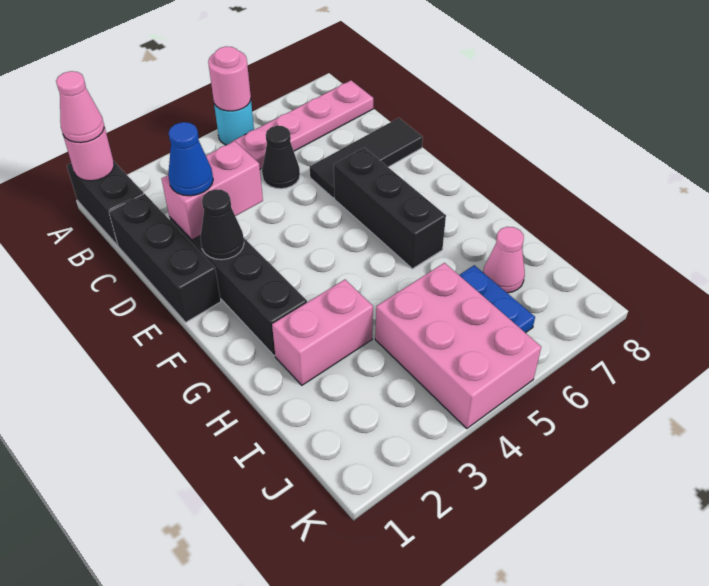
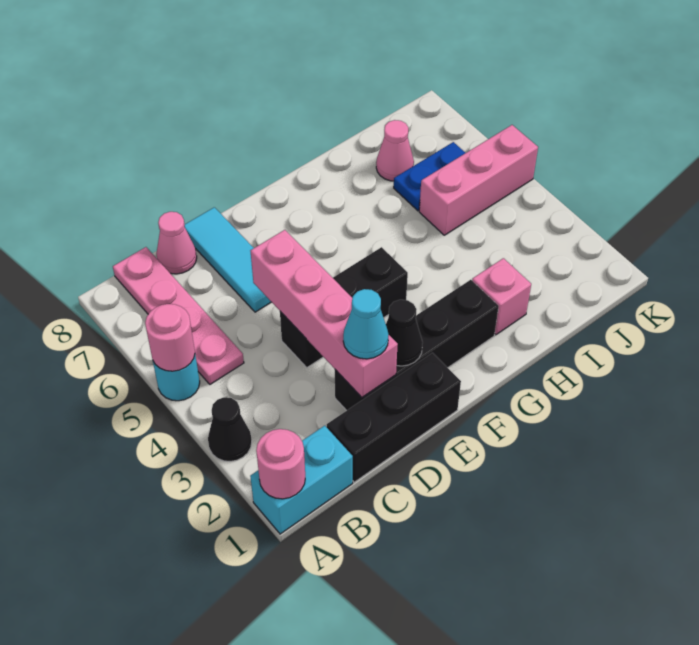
black 1x2 brick [67,161,144,245] -> cyan 1x2 brick [250,426,353,534]
pink 1x1 cone [56,71,104,143] -> pink 1x1 cone moved to [156,212,197,274]
black 1x1 cone [262,126,300,189] -> black 1x1 cone moved to [208,397,252,462]
pink 1x2 brick [162,141,263,240] -> pink 1x4 brick [251,230,398,397]
blue 1x1 cone [168,122,213,196] -> cyan 1x1 cone [343,289,389,359]
black 1x3 tile [310,118,423,198] -> cyan 1x3 tile [185,207,271,312]
black 1x3 brick [334,148,446,269] -> black 1x3 brick moved to [280,247,408,368]
pink 1x2 brick [272,280,373,385] -> pink 1x1 brick [472,258,531,335]
pink 2x3 brick [375,263,541,429] -> pink 1x3 brick [419,125,538,235]

